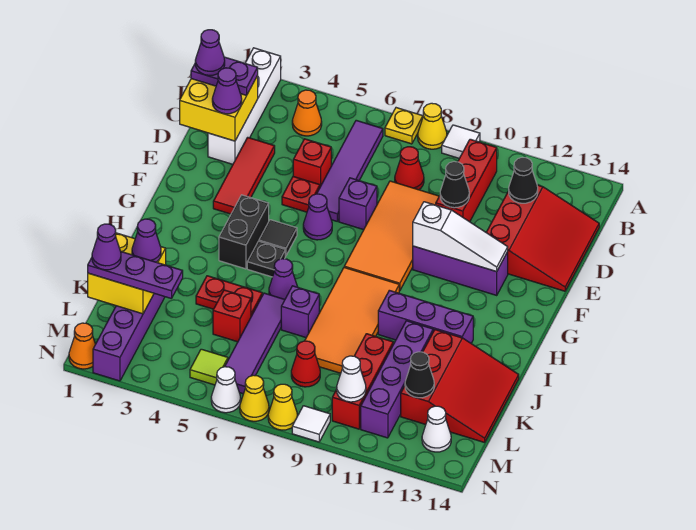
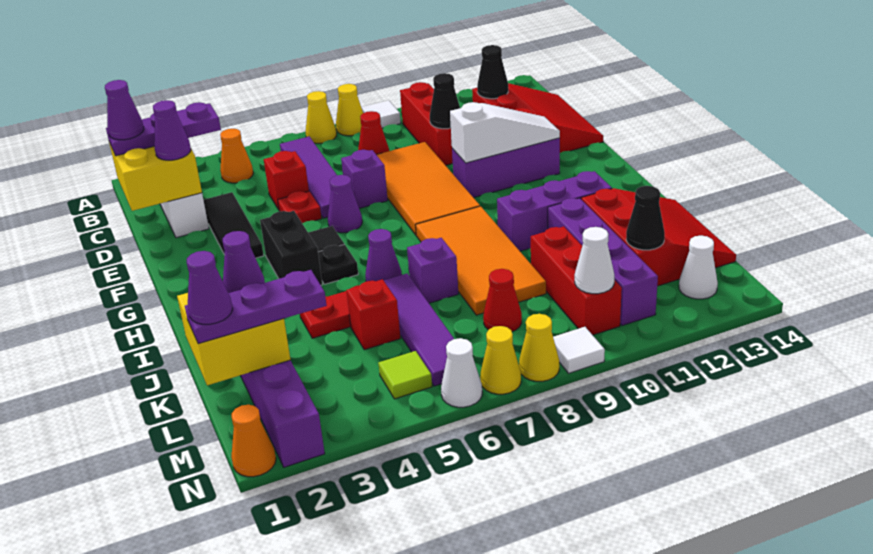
yellow 1x1 plate [385,108,423,144] -> yellow 1x1 cone [305,91,337,143]
purple 1x2 plate [191,57,258,96] -> purple 1x3 plate [106,102,221,156]
red 1x3 tile [213,137,275,214] -> black 1x3 tile [204,192,264,258]

